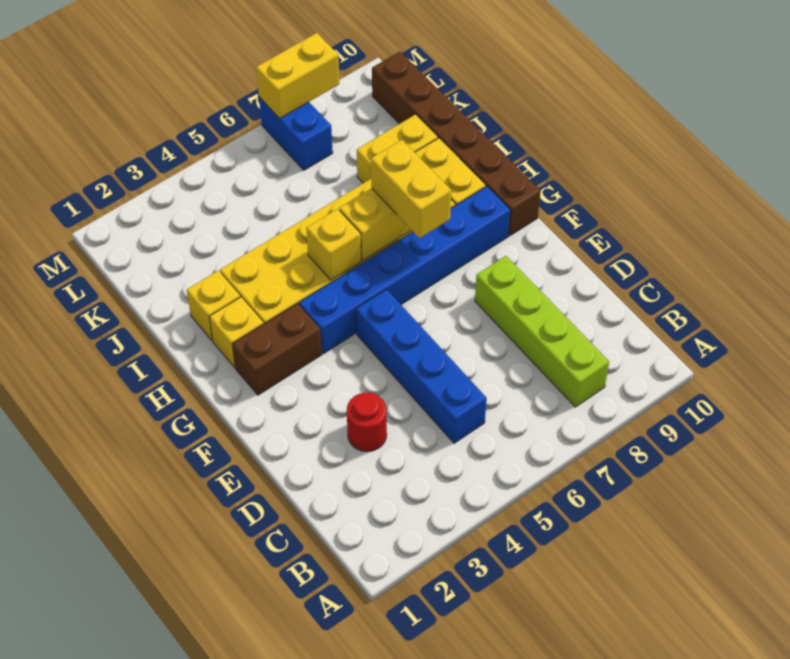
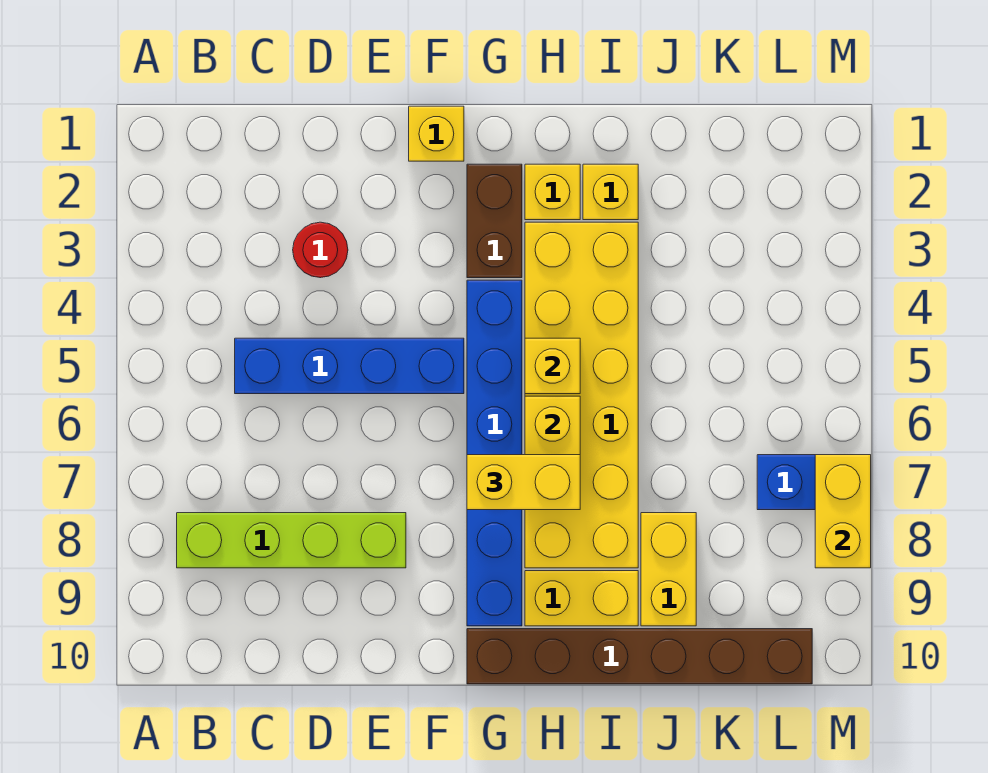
none -> yellow 1x1 brick [409,106,464,161]

